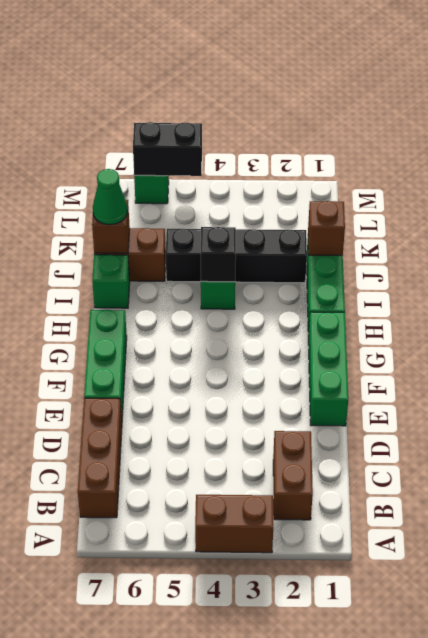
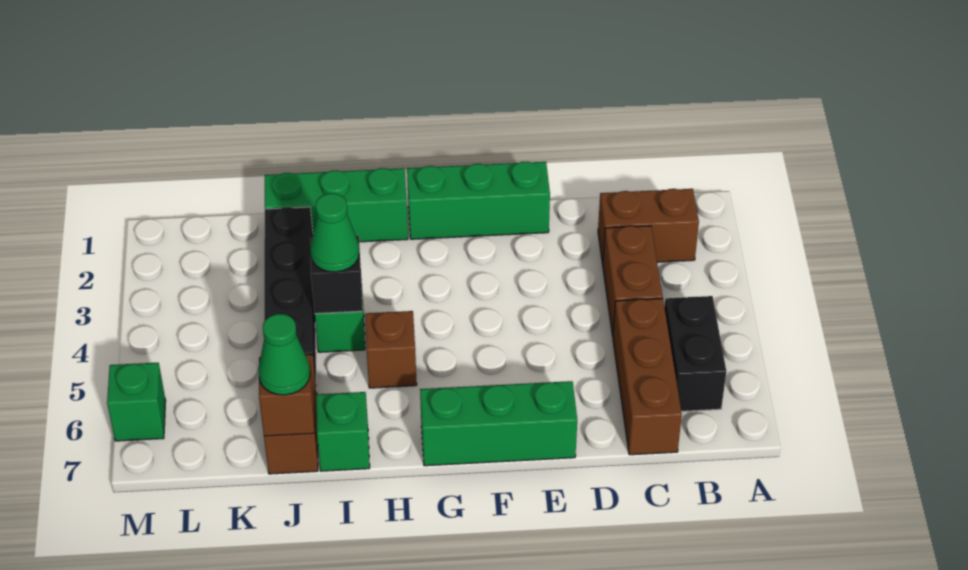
brown 1x2 brick [195,495,273,553] -> brown 1x2 brick moved to [603,226,663,336]
brown 1x3 brick [78,398,122,518] -> brown 1x3 brick turned to [613,298,682,455]
none -> green 1x1 cone [310,193,359,272]
brown 1x1 brick [308,201,345,255] -> brown 1x1 brick moved to [365,311,417,388]
black 1x2 brick [133,122,202,176] -> black 1x2 brick moved to [664,296,726,411]

